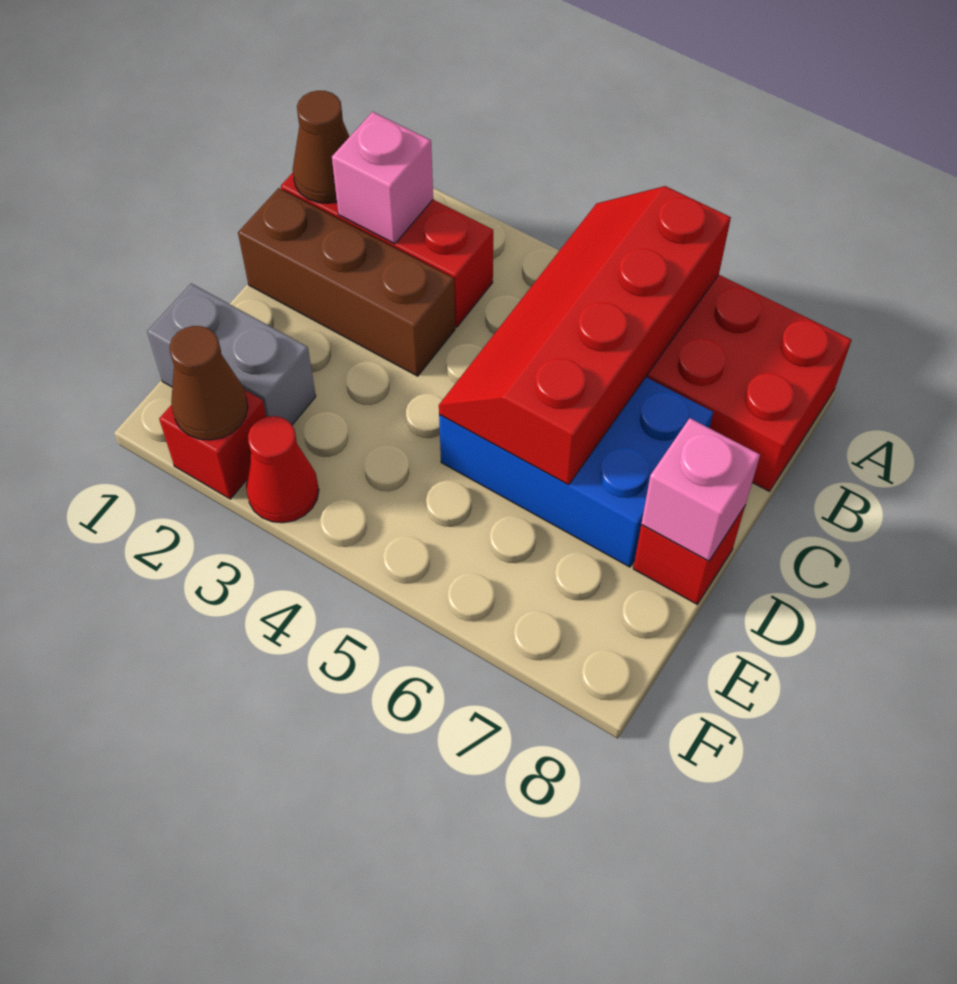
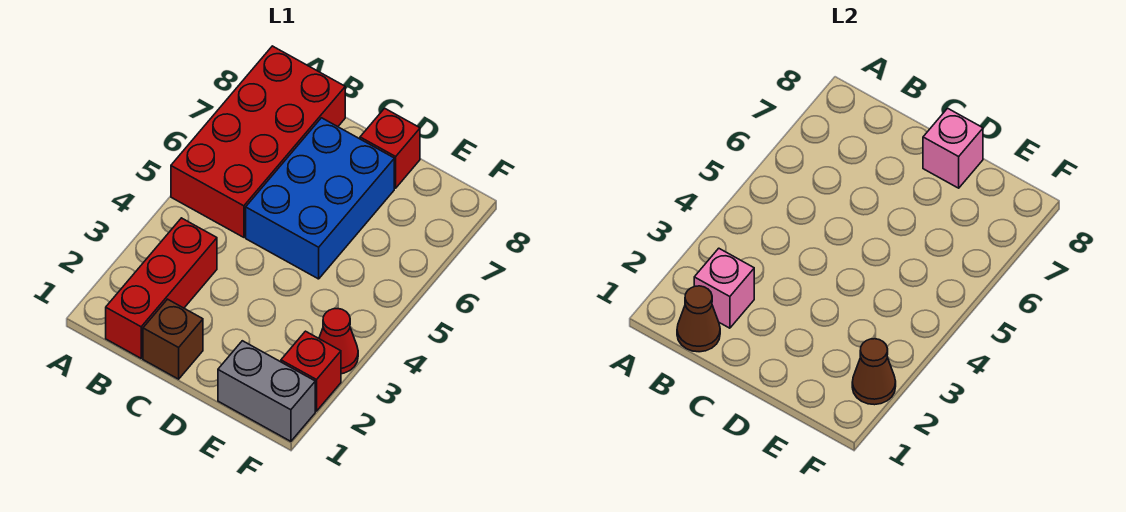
red 2x4 slope [439,186,731,485] -> none
brown 1x3 brick [238,188,455,376] -> brown 1x1 brick [143,299,203,379]
grey 1x2 brick [147,283,316,425] -> grey 1x2 brick turned to [218,341,315,441]

